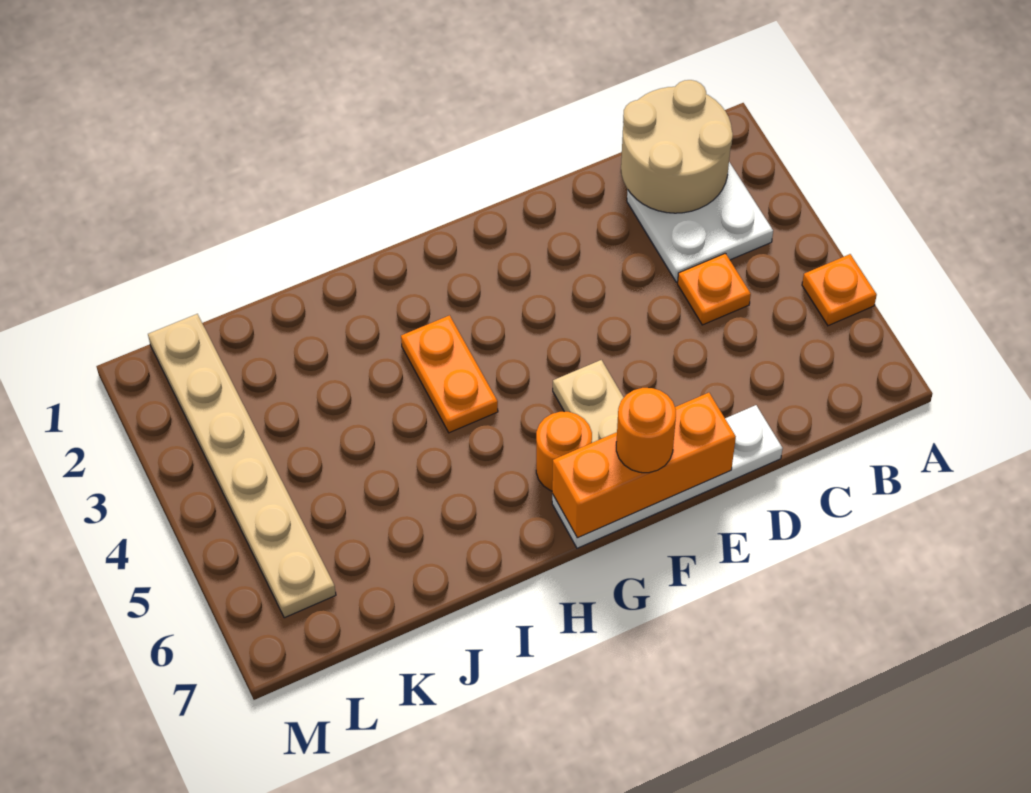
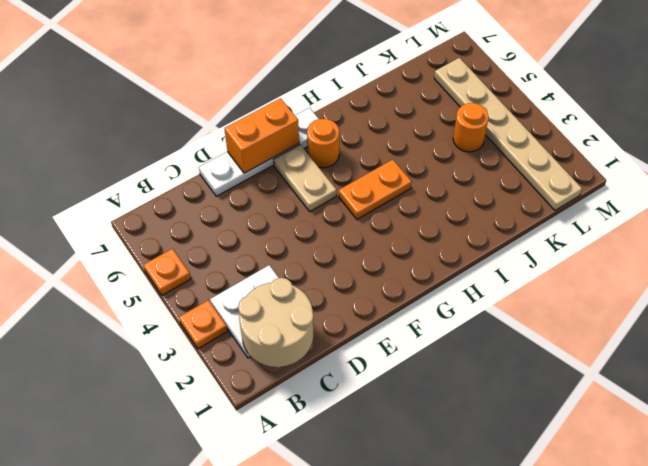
orange 1x1 plate [678,253,751,325] -> orange 1x1 plate moved to [179,300,227,349]
orange 1x3 brick [552,393,736,538] -> orange 1x2 brick [224,98,299,173]
orange 1x1 round brick [616,388,676,473] -> orange 1x1 round brick moved to [453,103,489,152]
orange 1x2 plate [401,315,498,433] -> orange 1x2 plate turned to [339,160,411,219]

